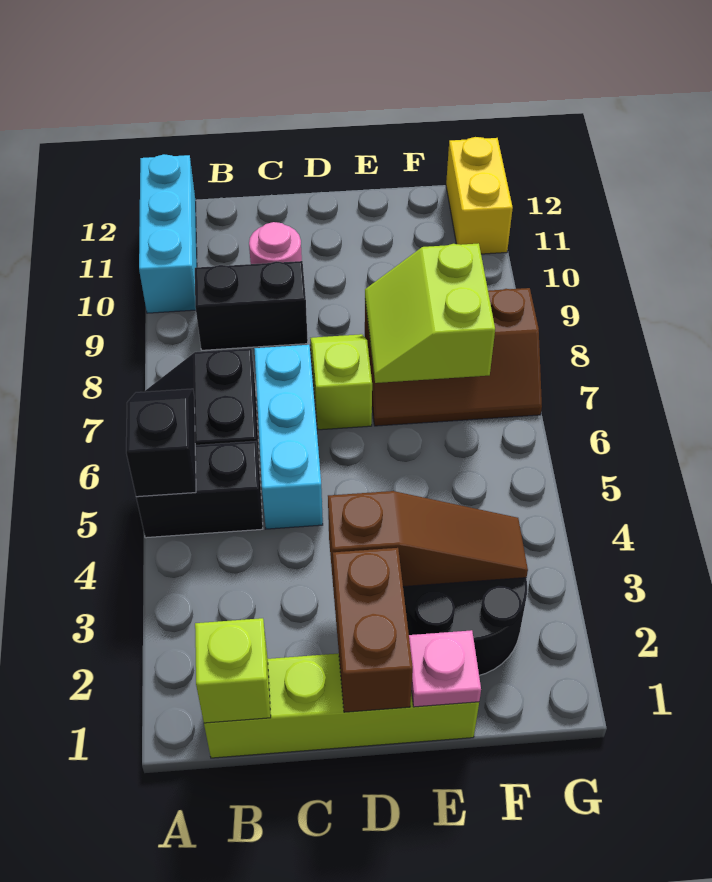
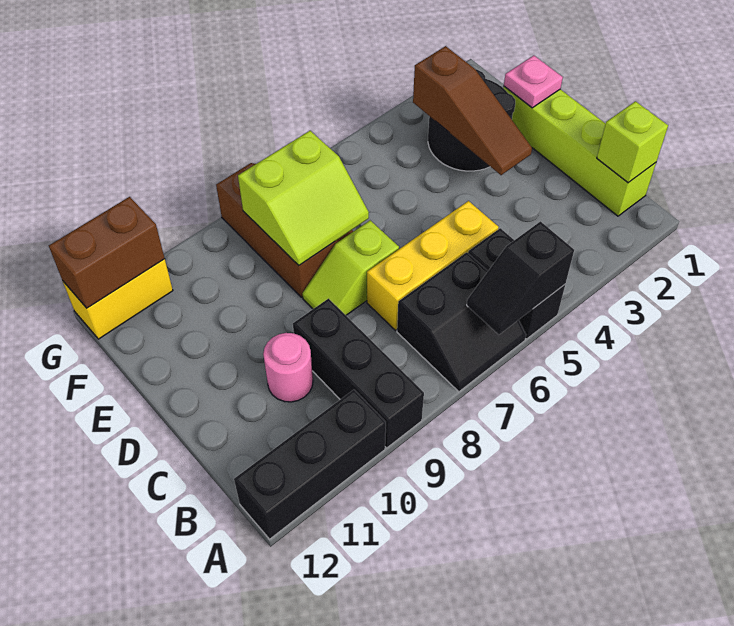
cyan 1x3 brick [139,154,197,313] -> black 1x3 brick [234,390,386,539]
black 1x2 brick [195,261,308,350] -> black 1x3 brick [293,299,424,448]
cyan 1x3 brick [254,345,323,529] -> yellow 1x3 brick [367,201,499,330]
brown 1x2 brick [333,548,413,712] -> brown 1x2 brick moved to [49,197,165,308]
brown 1x3 slope [328,491,528,590] -> brown 1x3 slope turned to [413,46,532,175]

